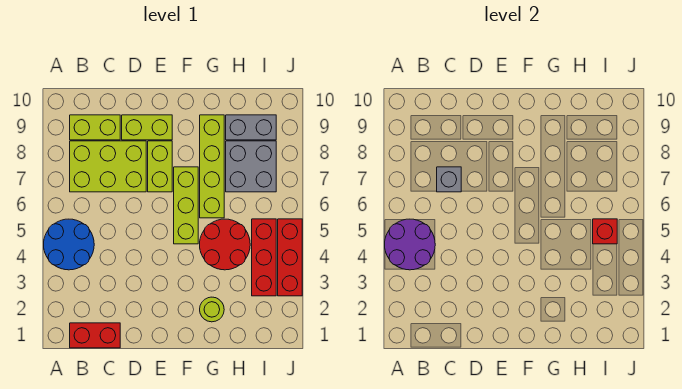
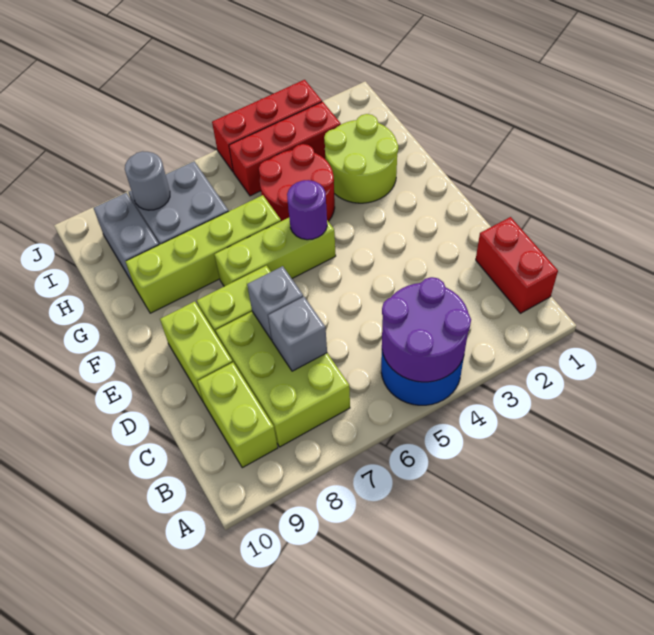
none -> grey 1x1 brick [247,266,303,340]
none -> purple 1x1 round brick [287,180,327,240]
lime 1x1 round brick [200,297,224,322] -> lime 2x2 round brick [324,114,398,203]
red 1x1 brick [593,219,617,244] -> none
none -> grey 1x1 round brick [125,151,170,210]

